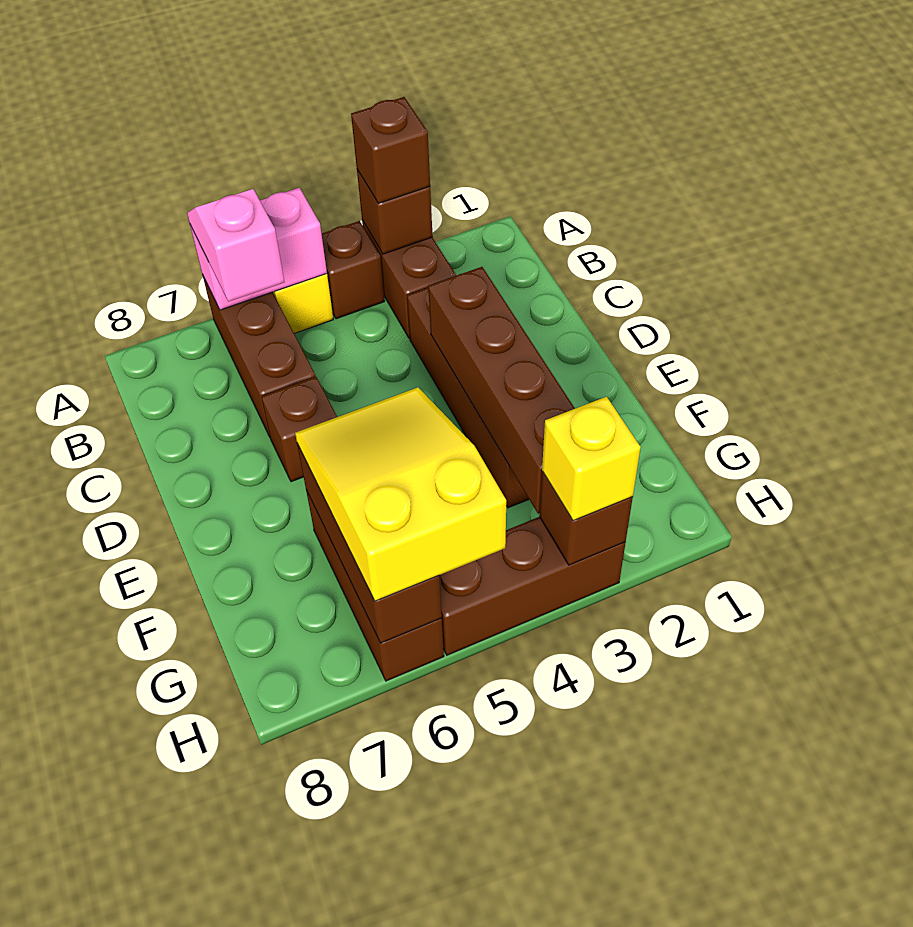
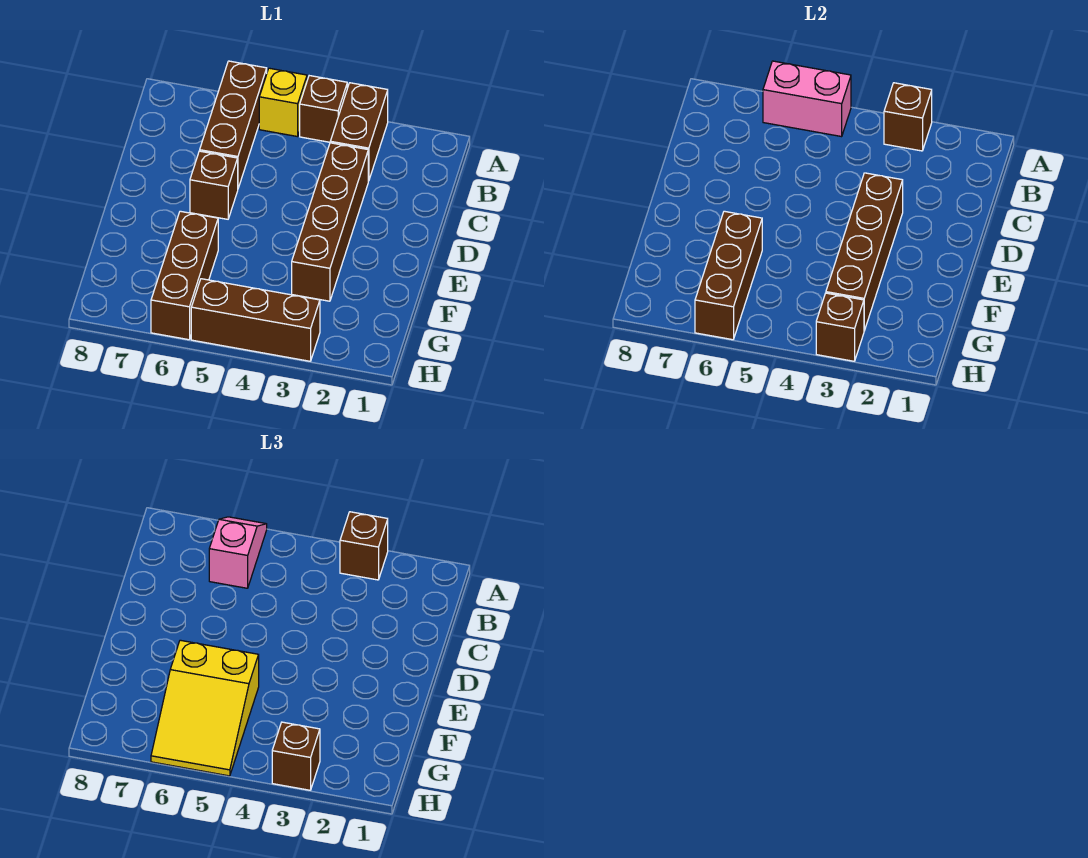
yellow 2x3 slope [295,387,506,601] -> yellow 2x3 slope turned to [151,640,259,776]
yellow 1x1 brick [542,397,641,521] -> brown 1x1 brick [272,722,320,790]

